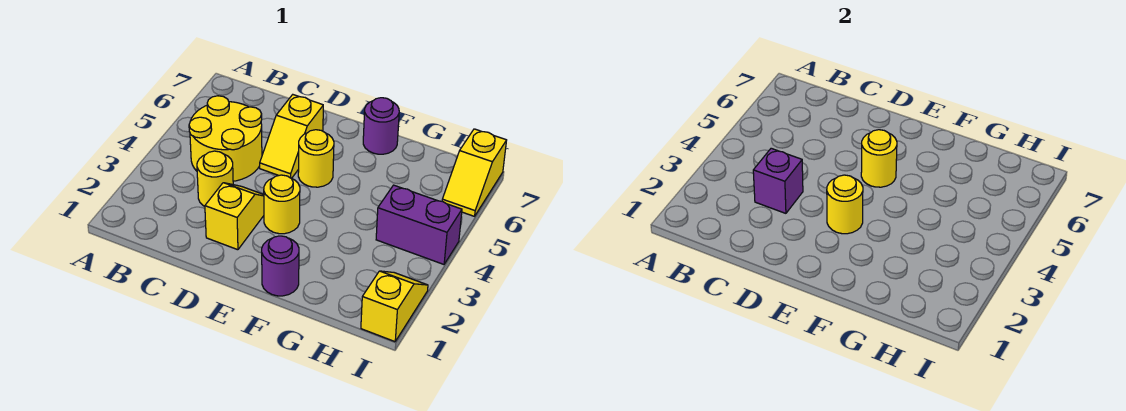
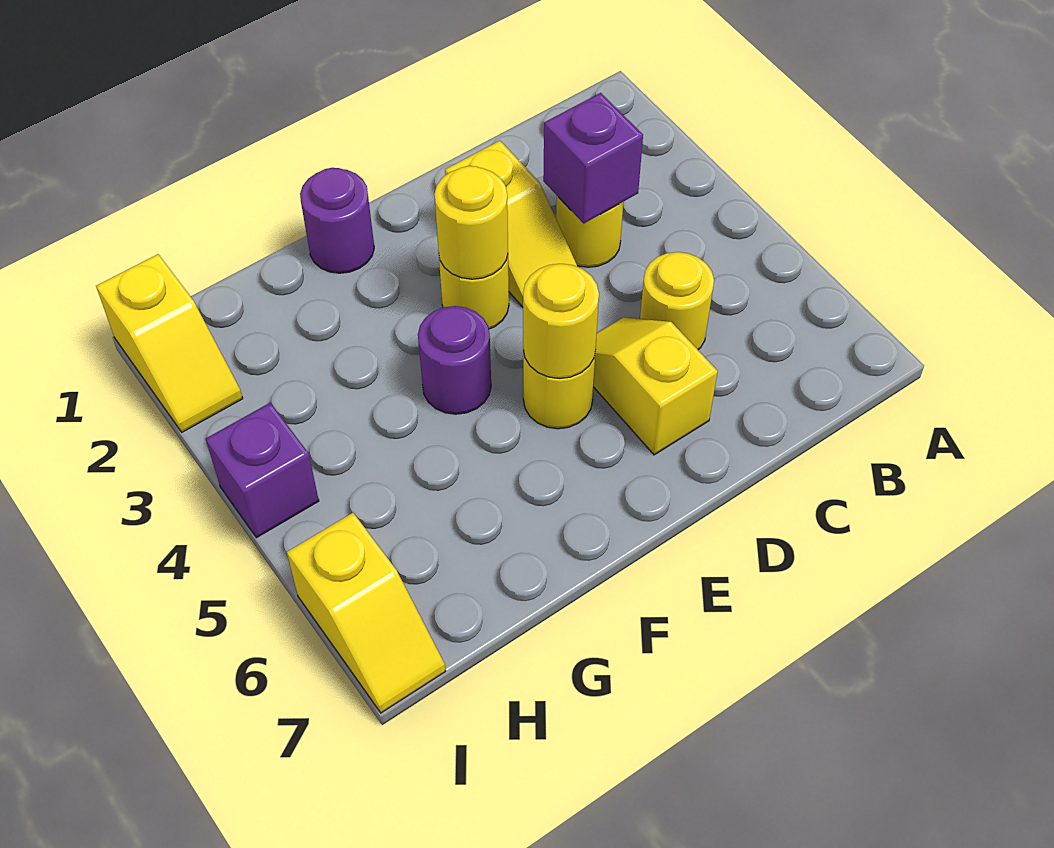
yellow 2x2 round brick [189,96,262,181] -> yellow 1x1 round brick [640,252,714,350]
purple 1x1 round brick [363,98,399,154] -> purple 1x1 round brick moved to [418,306,491,414]
purple 1x2 brick [376,185,462,264] -> purple 1x1 brick [206,403,319,538]
yellow 1x2 slope [442,129,507,216] -> yellow 1x2 slope turned to [287,513,446,713]

